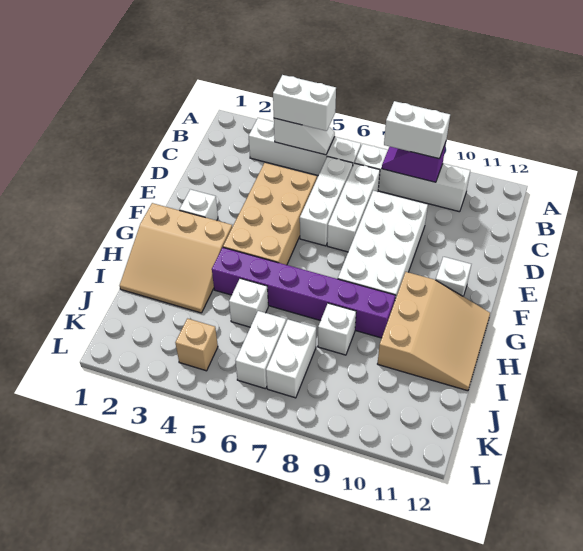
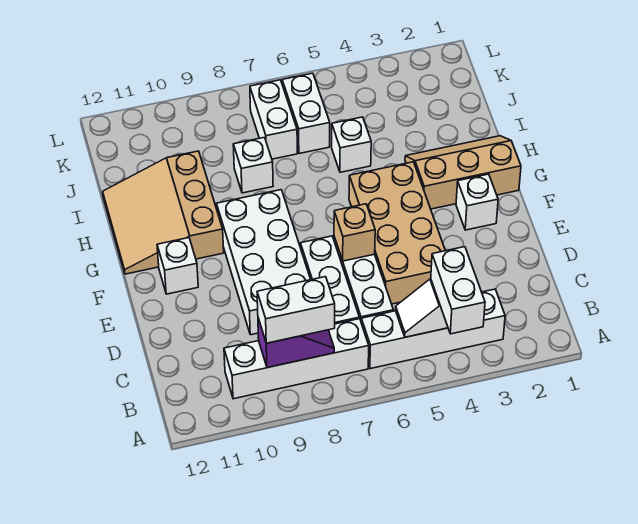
white 1x2 brick [273,75,336,131] -> white 1x2 brick turned to [431,247,485,334]
tan 3x3 slope [120,203,232,313] -> tan 2x3 slope [405,136,521,209]
purple 1x6 brick [212,248,396,338] -> none
tan 1x1 brick [175,319,218,371] -> tan 1x1 brick moved to [334,204,375,261]

